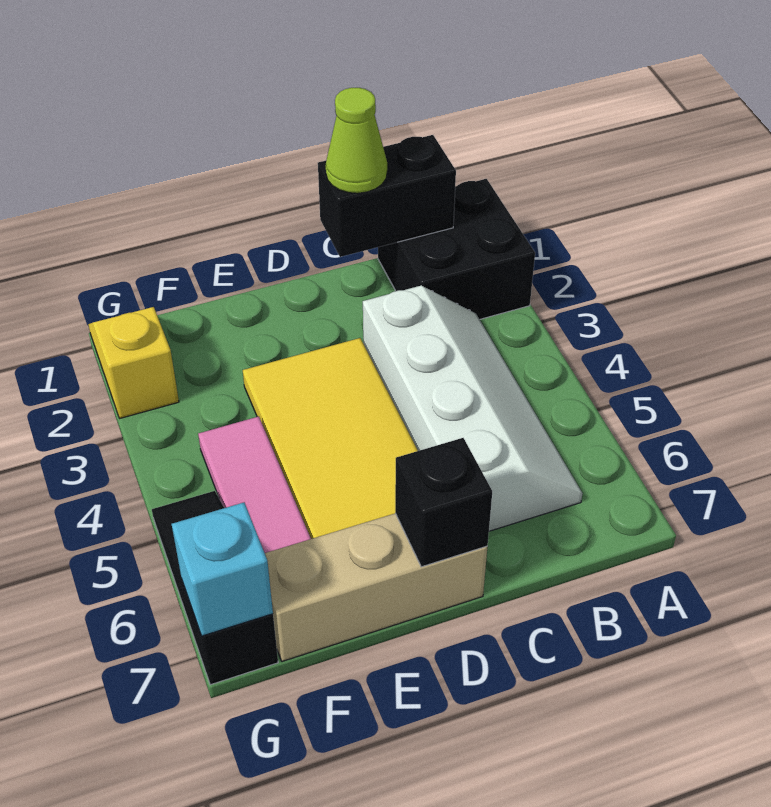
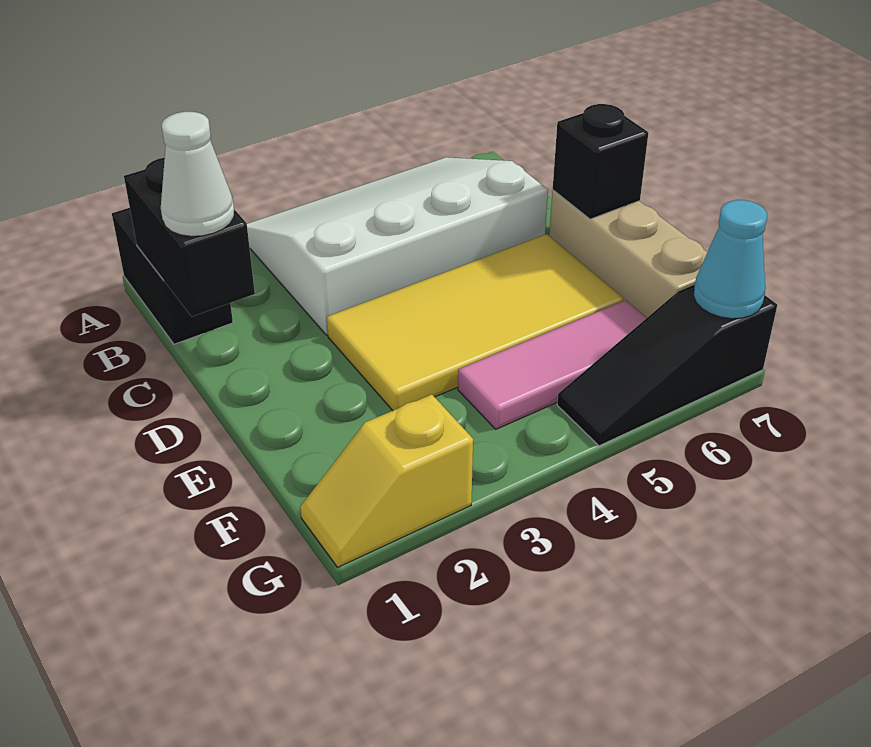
black 2x2 brick [378,179,535,319] -> black 1x2 brick [112,208,233,344]
white 2x4 slope [363,285,583,531] -> white 3x4 slope [247,157,548,335]
lime 1x1 cone [326,88,387,193] -> white 1x1 cone [161,112,234,236]
cyan 1x1 brick [172,503,273,636] -> cyan 1x1 cone [693,200,767,319]

